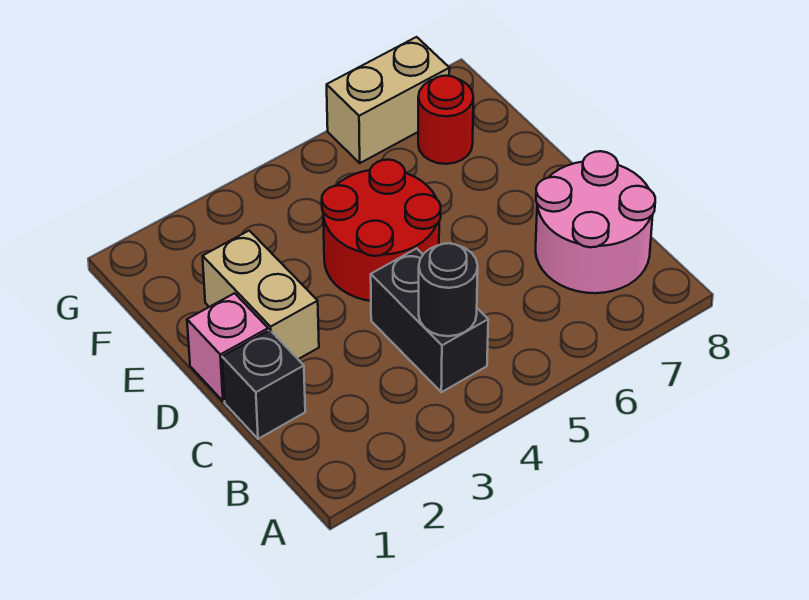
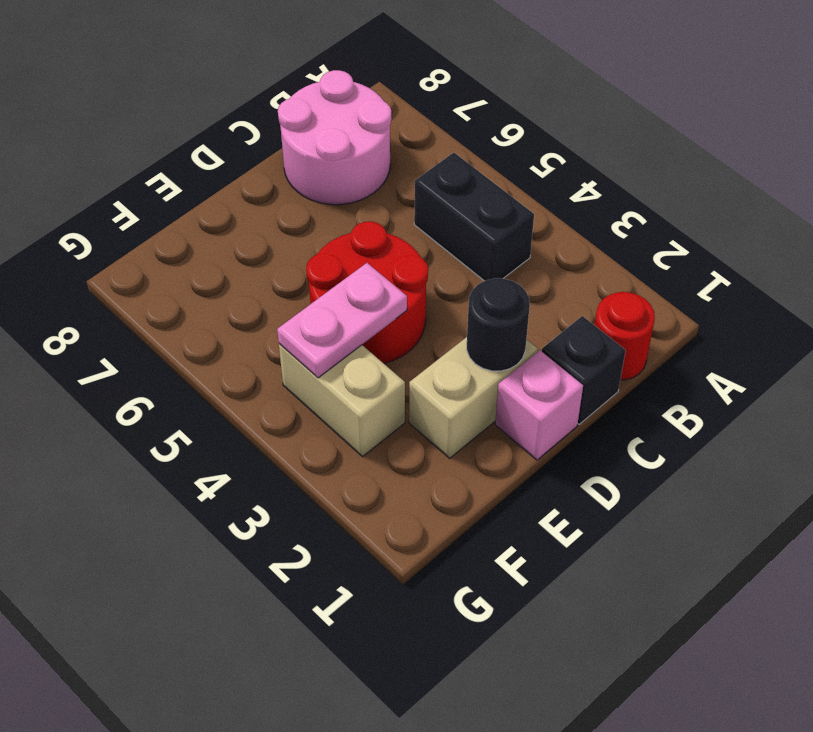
black 1x2 brick [371,248,488,392] -> black 1x2 brick turned to [414,153,534,281]
black 1x1 round brick [419,243,478,336] -> black 1x1 round brick moved to [467,278,530,371]
none -> pink 1x2 plate [277,263,407,378]
red 1x1 round brick [418,76,473,164] -> red 1x1 round brick moved to [595,292,655,380]
tan 1x2 brick [327,37,450,163] -> tan 1x2 brick moved to [279,344,405,457]

